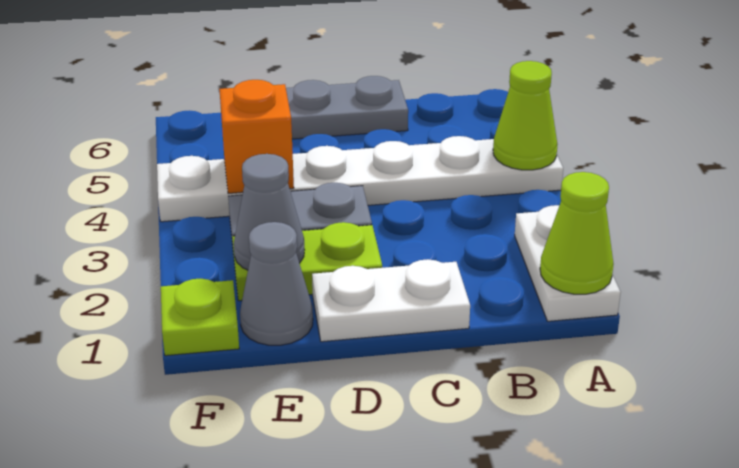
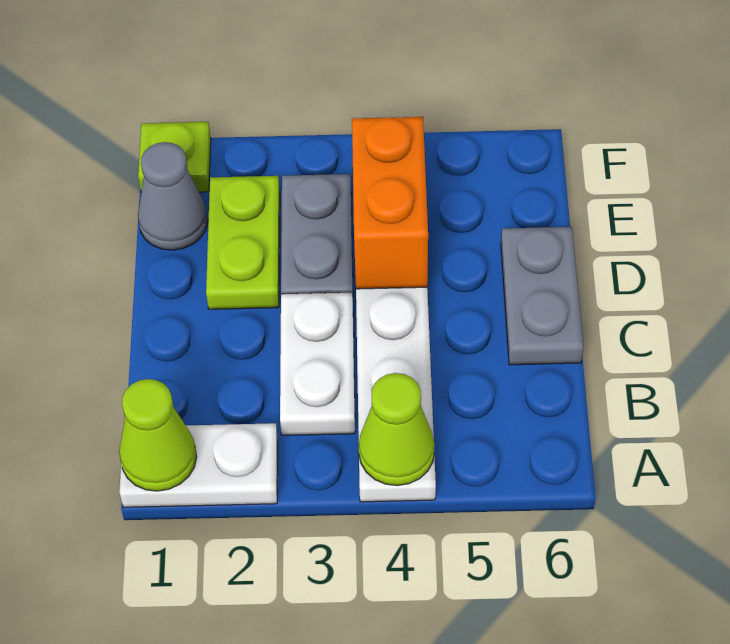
white 1x2 plate [312,259,470,342] -> white 1x2 plate moved to [280,293,355,435]
grey 1x1 cone [234,154,305,270] -> none
orange 1x1 brick [219,80,294,193] -> orange 1x2 brick [352,117,428,289]

